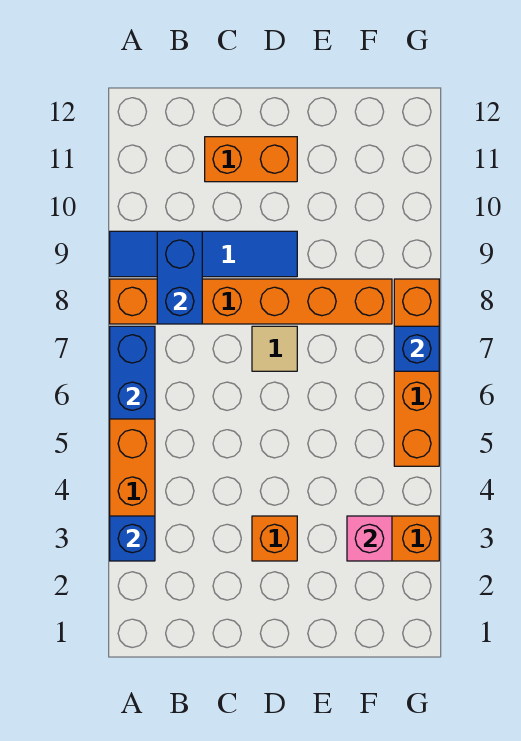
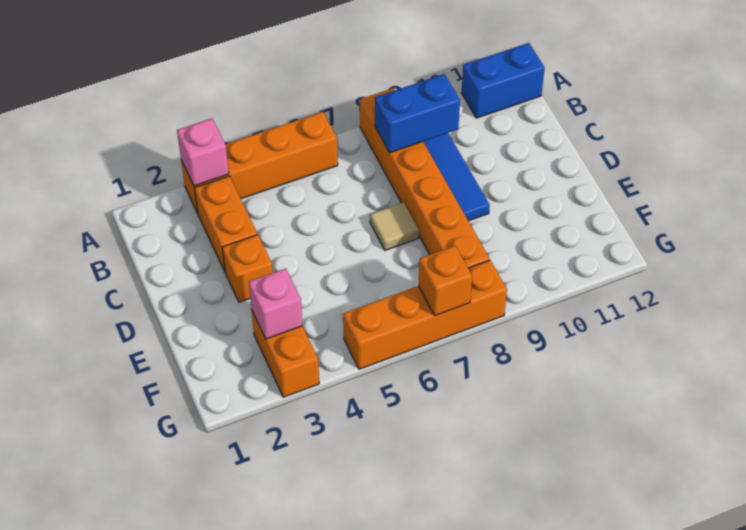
blue 1x1 brick [110,516,155,561] -> pink 1x1 brick [177,118,229,186]
blue 1x2 brick [110,326,155,419] -> blue 1x2 brick moved to [461,43,545,118]
orange 1x2 brick [205,137,297,182] -> orange 1x2 brick moved to [195,176,257,271]
blue 1x1 brick [394,326,439,371] -> orange 1x1 brick [418,246,472,316]

